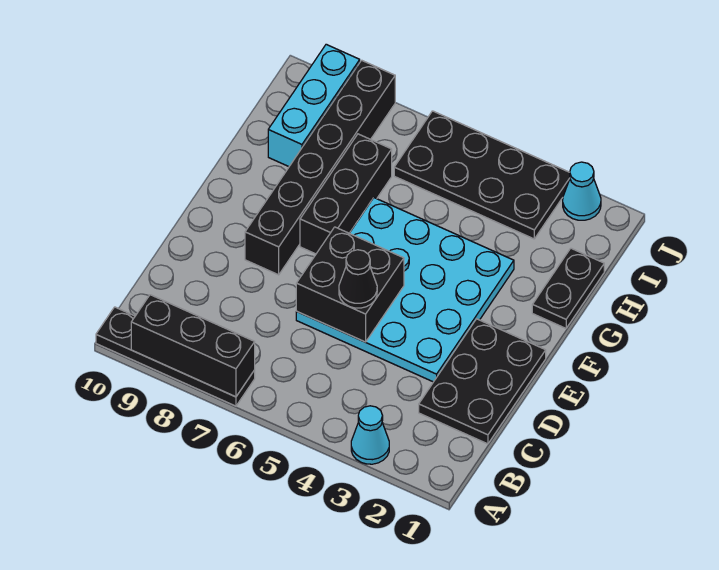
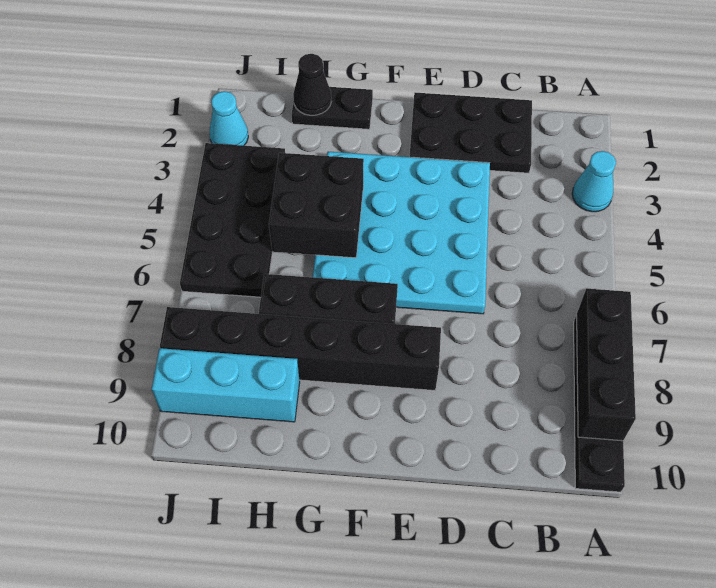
black 2x2 brick [296,227,404,342] -> black 2x2 brick moved to [269,153,364,258]
black 1x1 cone [339,250,377,308] -> black 1x1 cone moved to [293,54,331,115]

